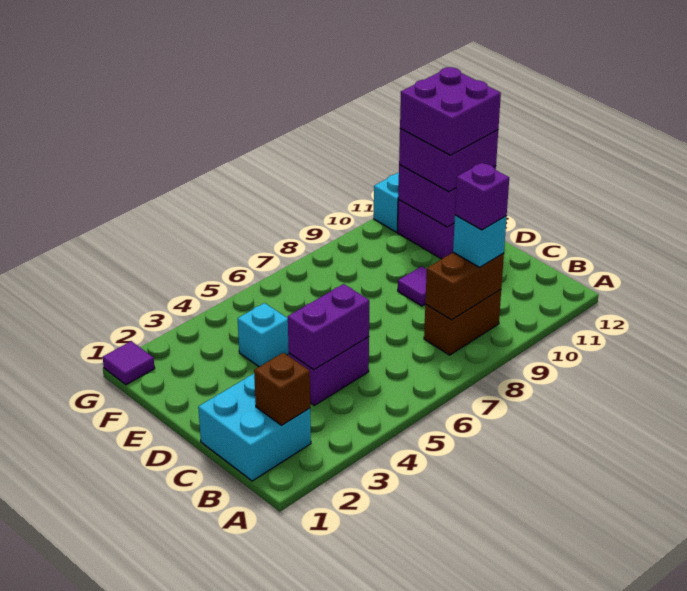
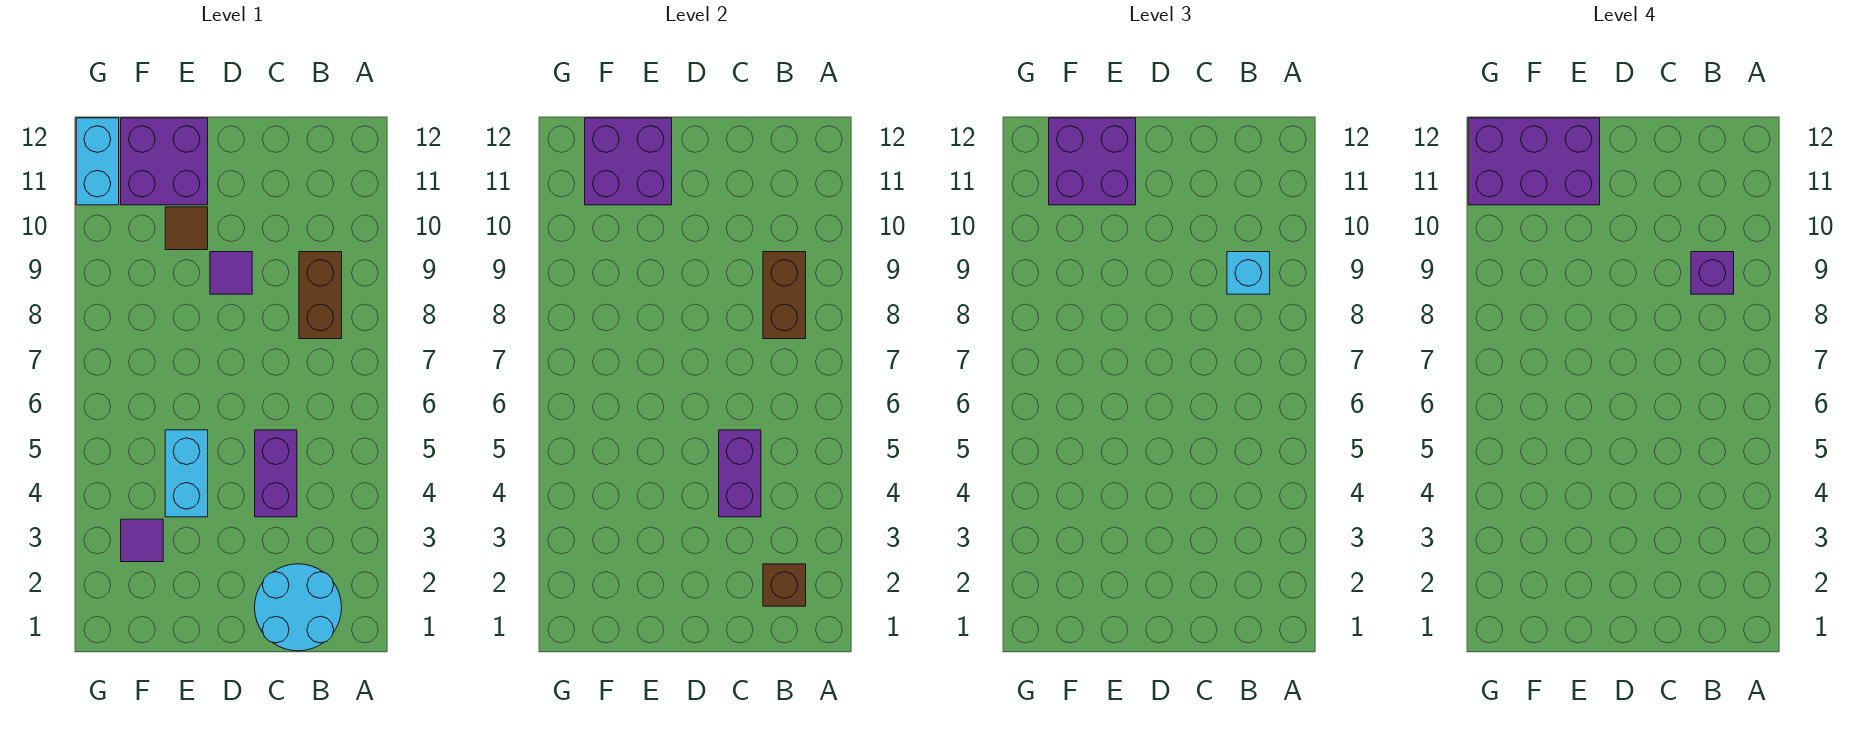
cyan 2x2 brick [198,374,311,481] -> cyan 2x2 round brick [255,564,342,651]
cyan 1x1 brick [238,303,289,367] -> cyan 1x2 brick [165,430,208,517]
none -> brown 1x1 tile [165,207,208,250]
purple 2x2 brick [400,67,501,155] -> purple 2x3 brick [1468,118,1600,205]
purple 1x1 tile [103,341,155,385] -> purple 1x1 tile moved to [121,519,163,562]

